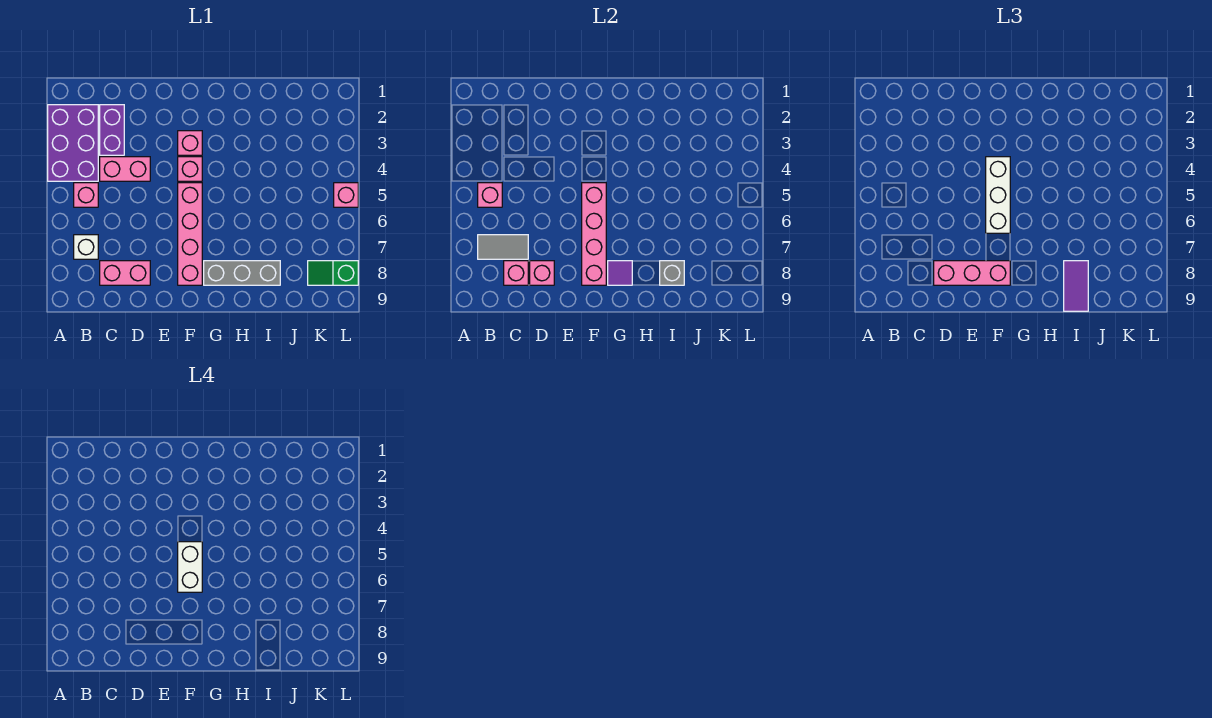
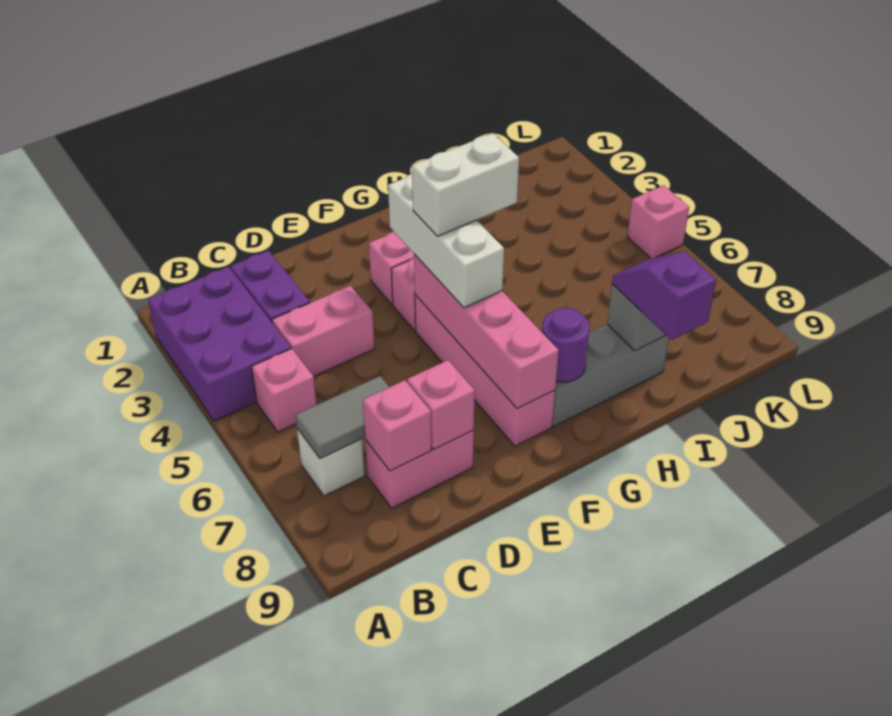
pink 1x1 brick [478,183,502,207] -> none
pink 1x3 brick [934,261,1010,285] -> none
white 1x2 brick [178,542,202,592] -> white 1x2 brick turned to [412,133,519,236]
purple 1x1 tile [608,261,632,285] -> purple 1x1 round brick [542,307,590,382]
purple 1x2 tile [1064,261,1088,311] -> purple 1x2 slope [612,251,716,340]
green 1x2 slope [308,261,358,285] -> none

